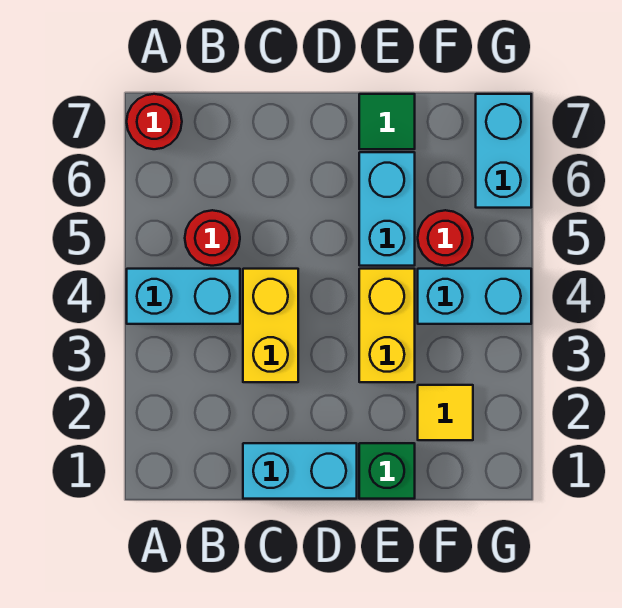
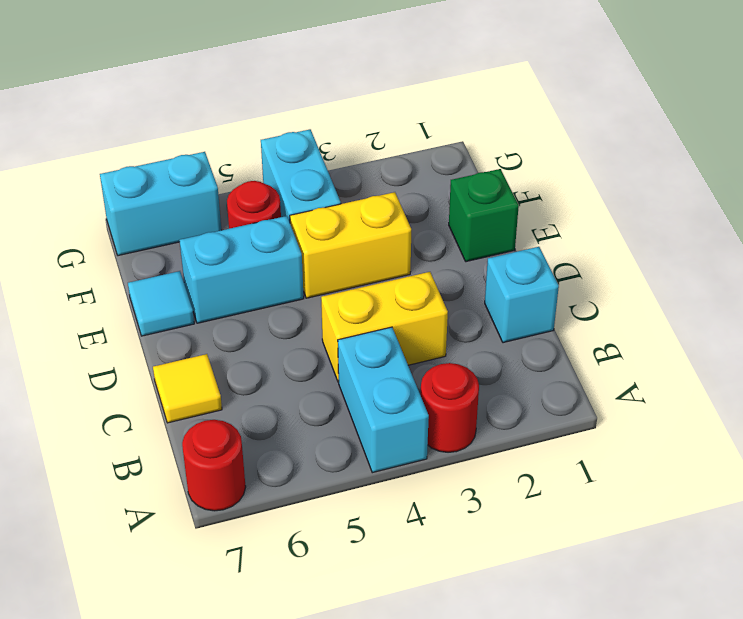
red 1x1 round brick [185,210,240,266] -> red 1x1 round brick moved to [421,363,479,452]
cyan 1x2 brick [243,443,357,499] -> cyan 1x1 brick [485,247,559,343]
green 1x1 tile [359,94,415,149] -> cyan 1x1 tile [128,271,194,336]
yellow 1x1 tile [418,385,473,440] -> yellow 1x1 tile moved to [153,354,222,423]

